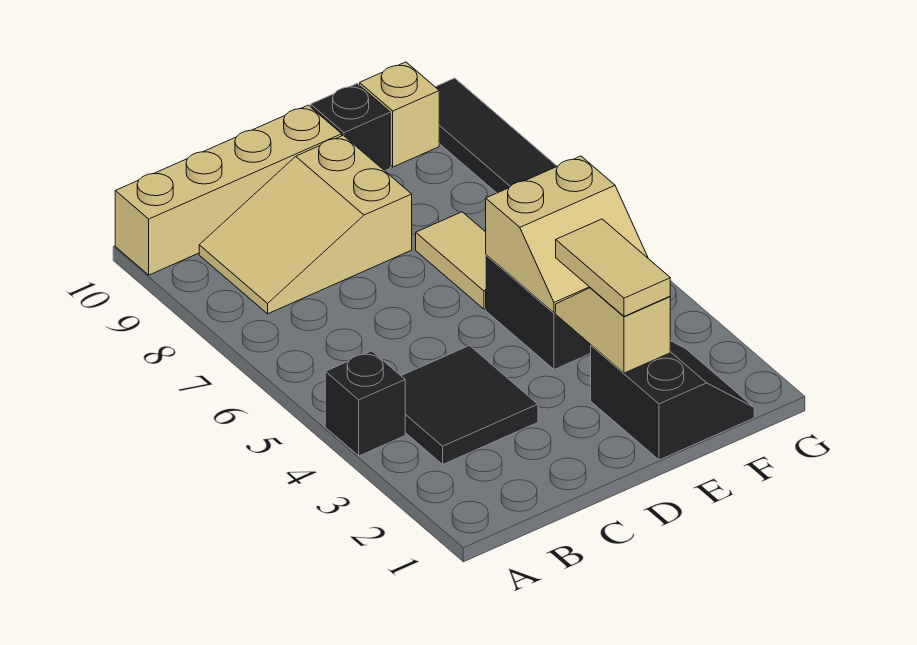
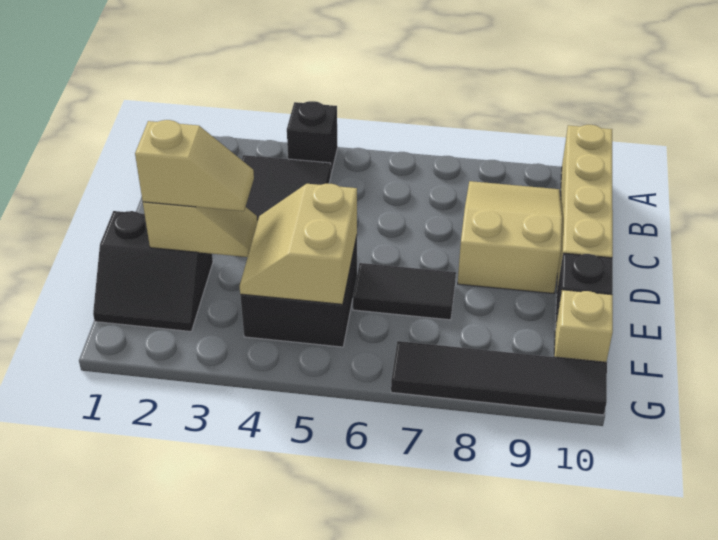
tan 1x2 tile [556,219,670,316] -> tan 1x2 slope [135,120,254,211]
tan 1x2 tile [416,212,486,309] -> black 1x2 tile [353,263,456,320]

